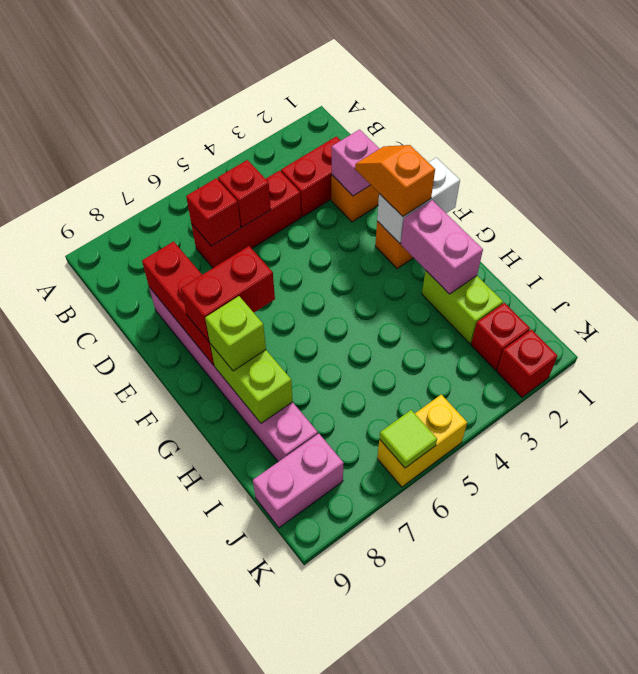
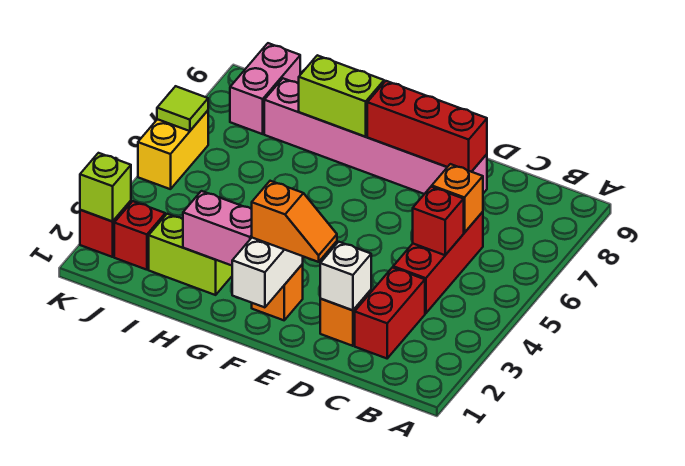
red 1x1 brick [186,178,241,246] -> orange 1x1 brick [432,164,483,233]
pink 1x1 brick [332,130,379,196] -> white 1x1 brick [320,242,371,310]
red 1x2 brick [181,246,275,341] -> none
lime 1x1 brick [205,296,266,371] -> lime 1x1 brick moved to [80,153,131,222]

